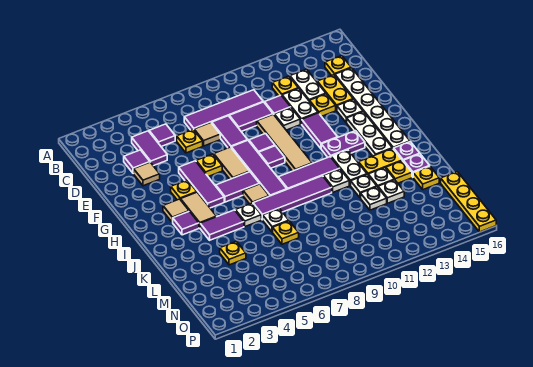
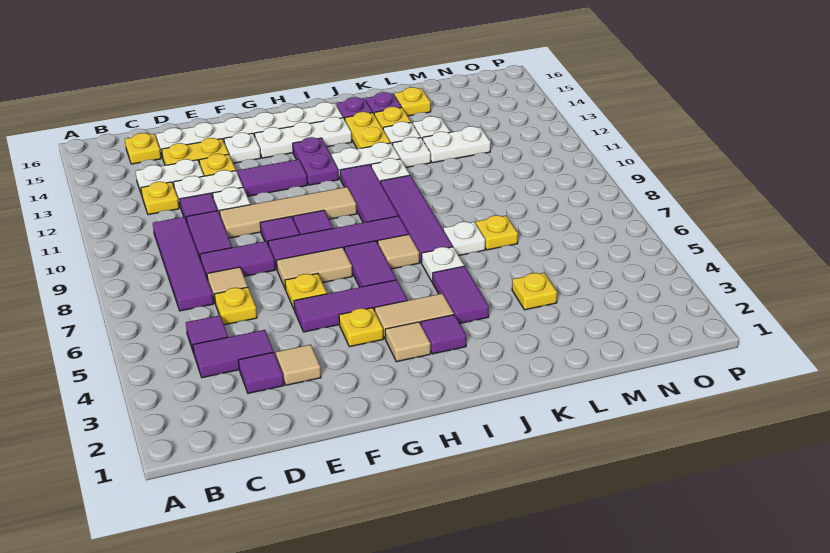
white 1x1 plate [361,187,387,210] -> white 1x2 plate [423,126,491,163]
yellow 1x4 plate [441,172,496,232] -> none

